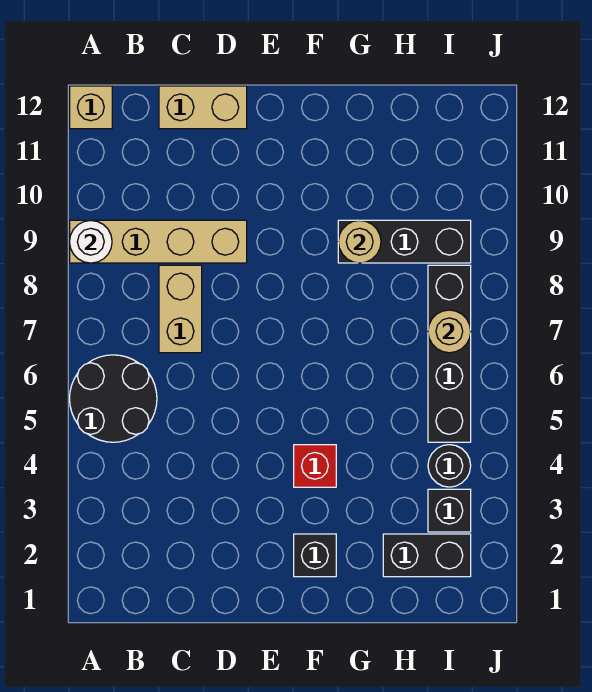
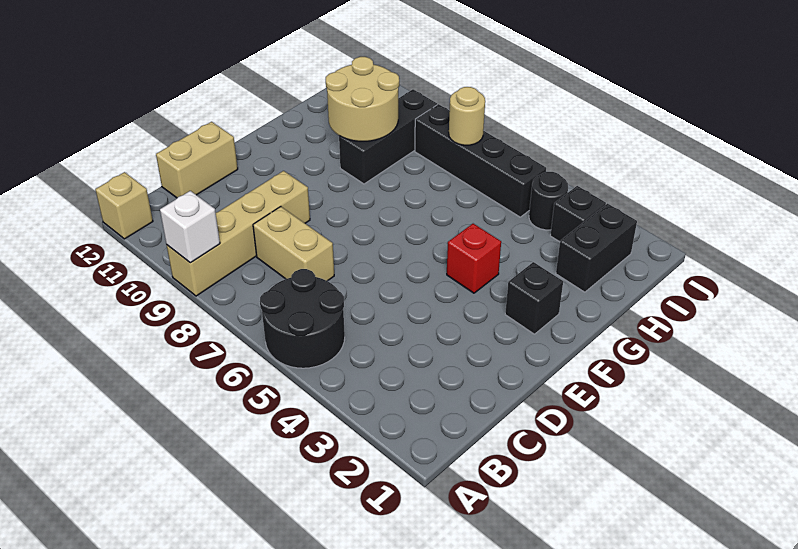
white 1x1 round brick [70,220,112,263] -> white 1x1 brick [160,191,220,263]
tan 1x1 round brick [338,220,381,263] -> tan 2x2 round brick [326,57,399,141]

